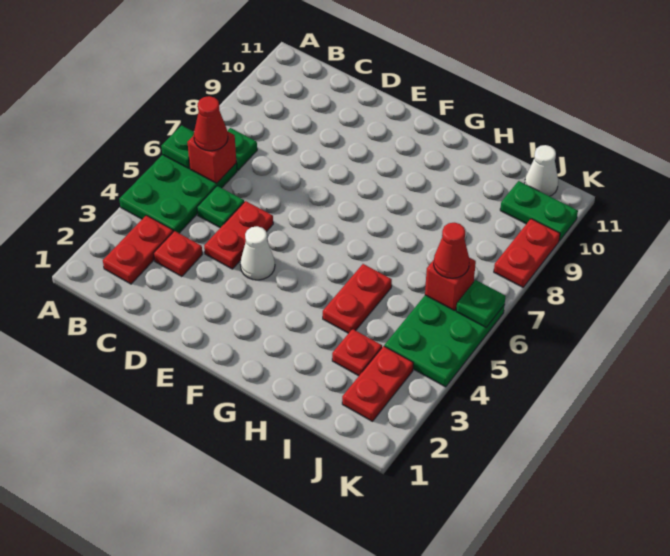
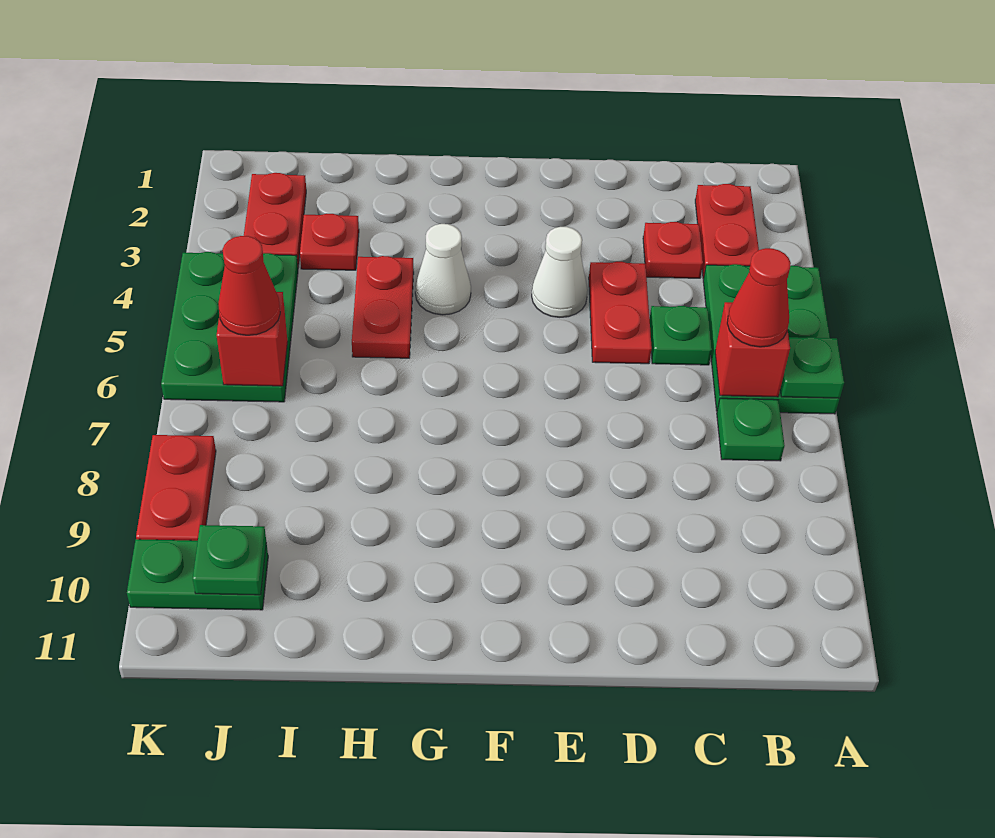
white 1x1 cone [525,145,558,196] -> white 1x1 cone moved to [415,224,471,315]
green 1x1 plate [456,280,506,327] -> green 1x1 plate moved to [193,525,266,595]

